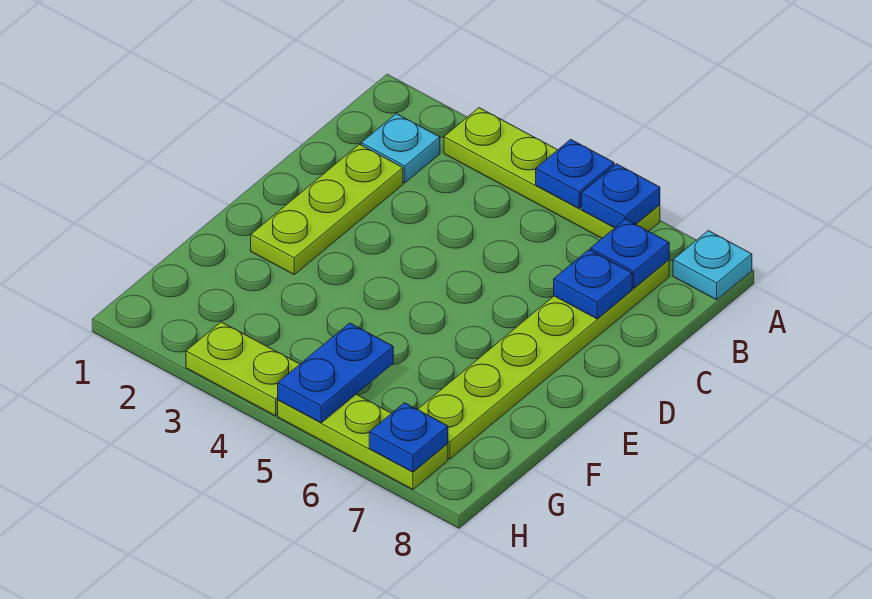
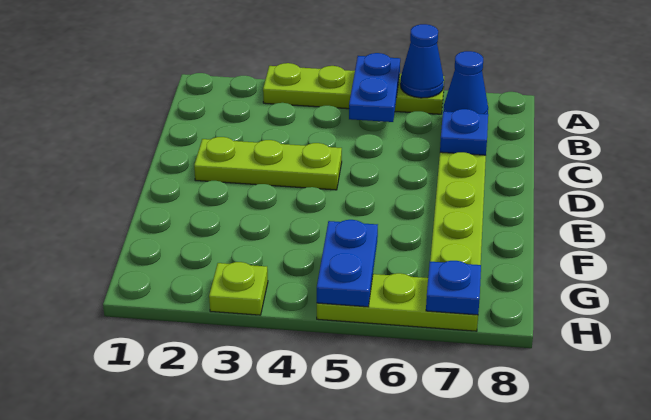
blue 1x1 plate [536,139,614,208] -> blue 1x2 plate [349,53,400,122]
blue 1x1 plate [581,164,660,228] -> blue 1x1 cone [400,24,444,98]
cyan 1x1 plate [673,231,752,300] -> none
cyan 1x1 plate [361,114,440,183] -> none
blue 1x1 plate [590,219,669,288] -> blue 1x1 cone [444,51,488,114]
lime 1x3 plate [251,144,403,274] -> lime 1x3 plate turned to [194,137,342,190]
lime 1x2 plate [186,322,300,416] -> lime 1x1 plate [209,262,268,315]

